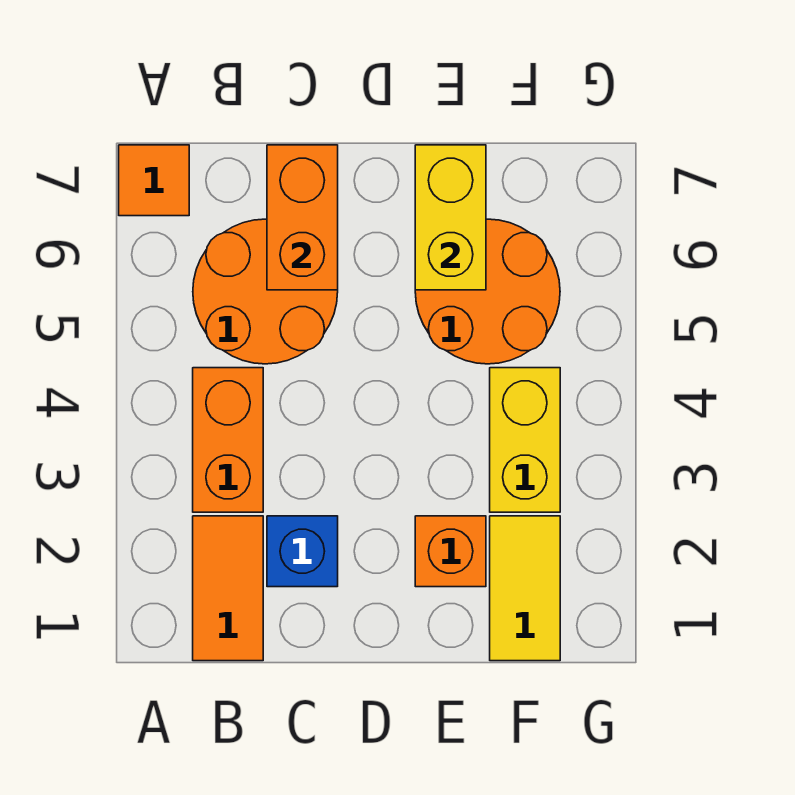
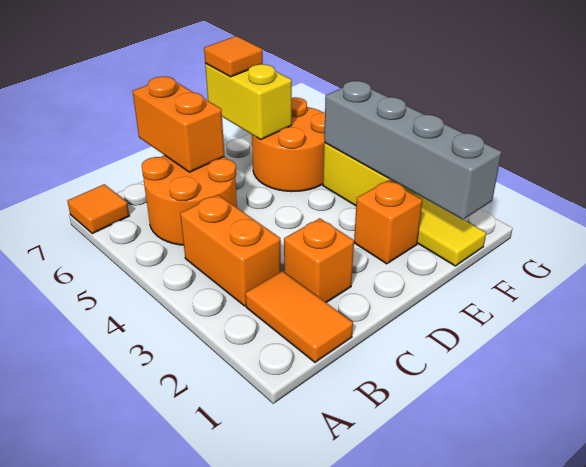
blue 1x1 brick [267,516,338,587] -> orange 1x1 brick [284,218,354,303]
none -> orange 1x1 tile [204,36,263,77]
none -> grey 1x4 brick [324,81,502,220]

